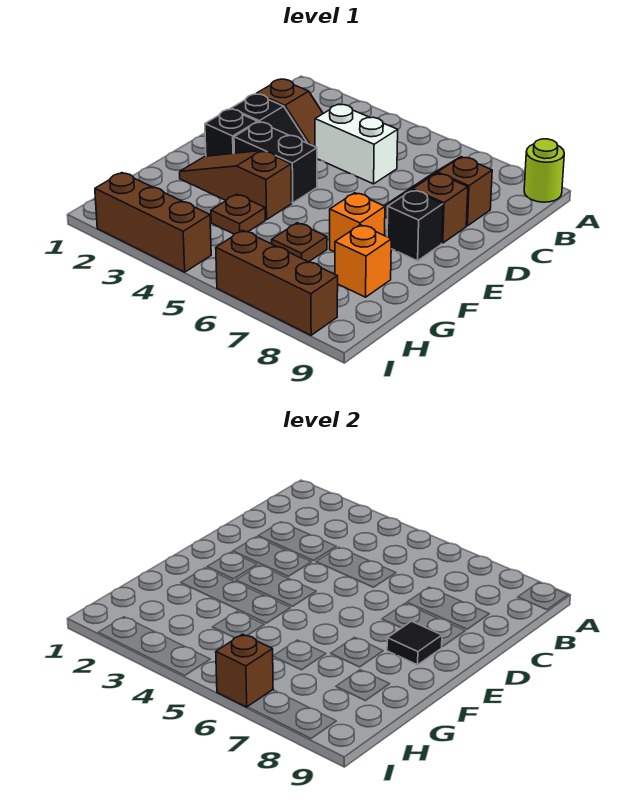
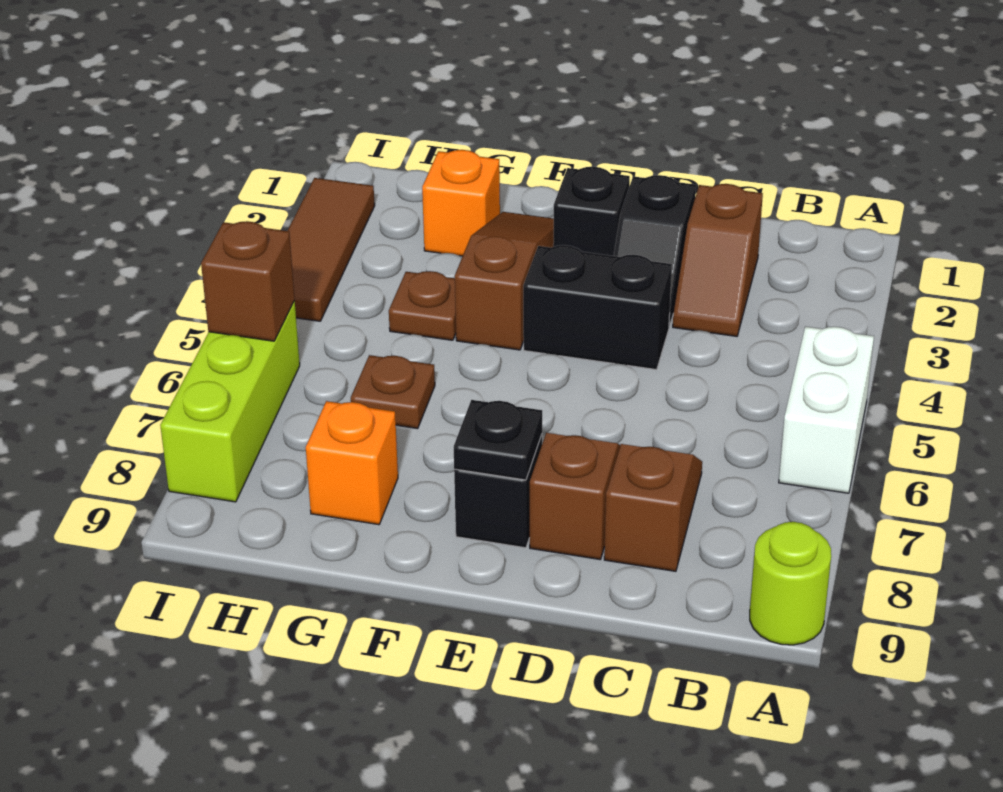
white 1x2 brick [315,104,398,184] -> white 1x2 brick moved to [779,326,874,493]
black 1x2 brick [234,122,317,203] -> black 1x2 brick turned to [523,245,672,370]
black 1x1 tile [387,621,442,665] -> black 1x1 plate [454,400,542,480]
orange 1x1 brick [330,193,385,252] -> orange 1x1 brick moved to [422,150,500,256]
brown 1x3 brick [95,173,211,272] -> brown 1x3 tile [288,178,375,321]
brown 1x3 brick [216,230,338,335] -> lime 1x3 brick [160,301,300,502]

